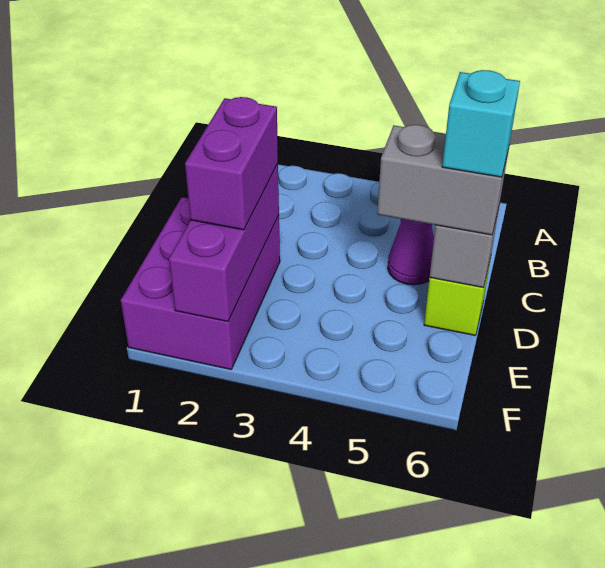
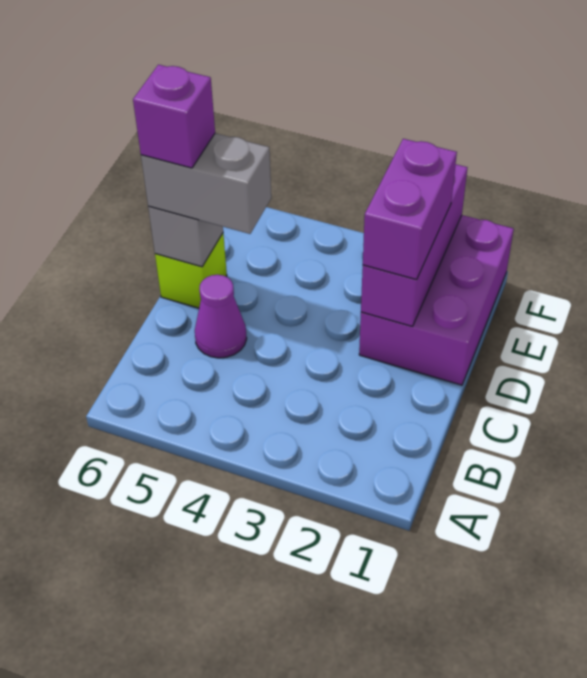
cyan 1x1 brick [442,70,520,177] -> purple 1x1 brick [133,65,215,168]

